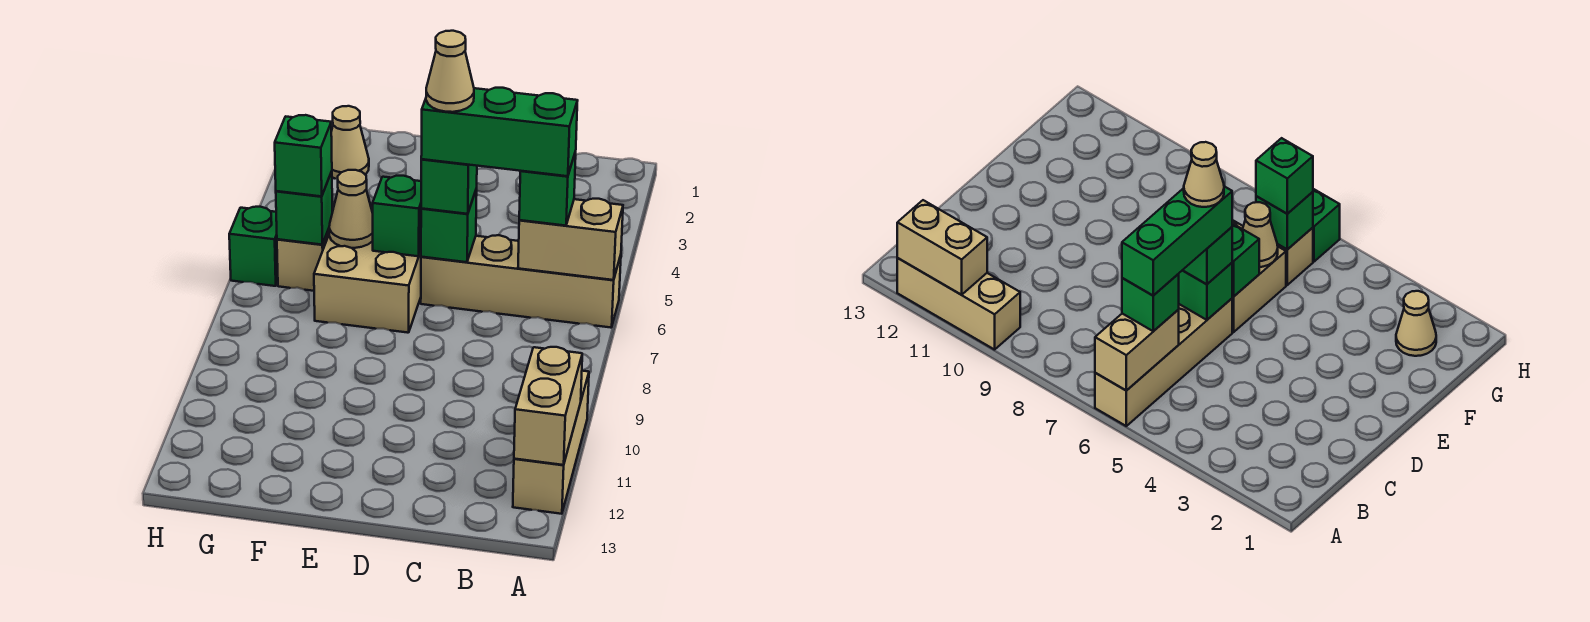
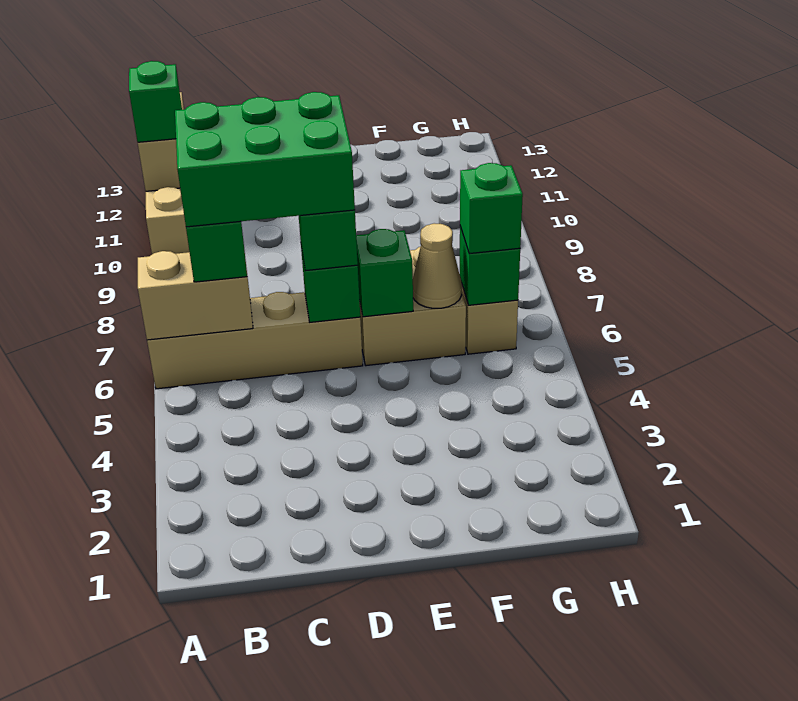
green 1x3 brick [421,88,578,176] -> green 2x3 brick [175,92,355,227]
tan 1x1 cone [426,31,474,112] -> none
tan 1x1 cone [331,106,369,179] -> none
green 1x1 brick [229,207,278,286] -> green 1x1 brick moved to [129,61,182,142]

